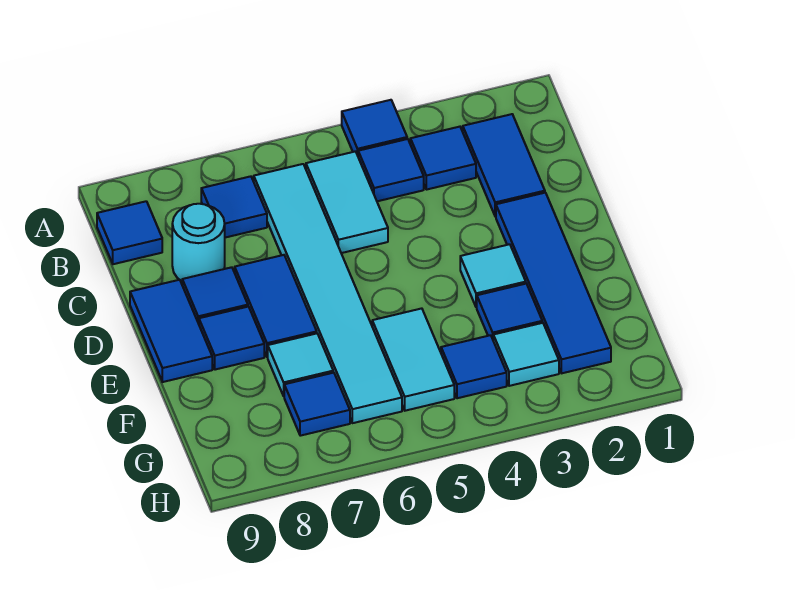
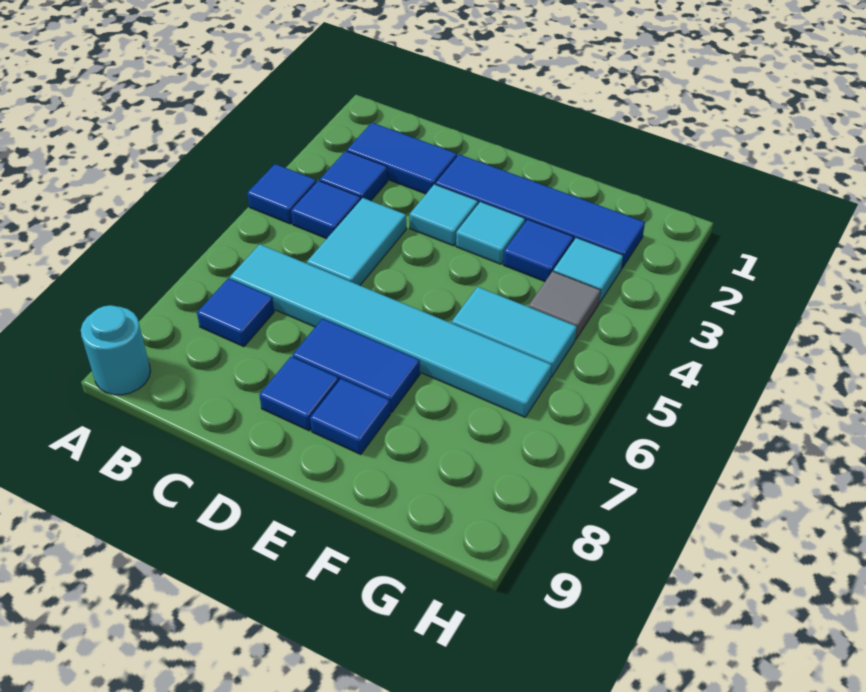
cyan 1x2 tile [306,151,388,253] -> cyan 1x2 tile turned to [307,198,406,285]
blue 1x1 tile [97,201,162,264] -> none
cyan 1x1 round brick [172,204,225,281] -> cyan 1x1 round brick moved to [81,305,150,395]
blue 1x2 tile [130,280,212,382] -> none
cyan 1x1 tile [268,334,333,396] -> cyan 1x1 tile moved to [410,184,478,246]
blue 1x1 tile [441,335,507,398] -> grey 1x1 tile [529,271,601,339]
blue 1x1 tile [284,373,350,436] -> none

